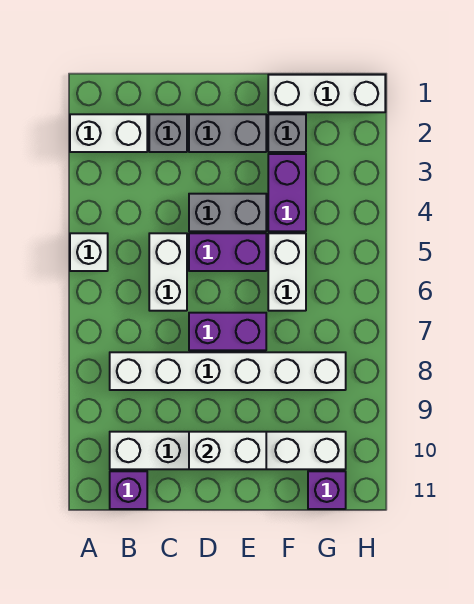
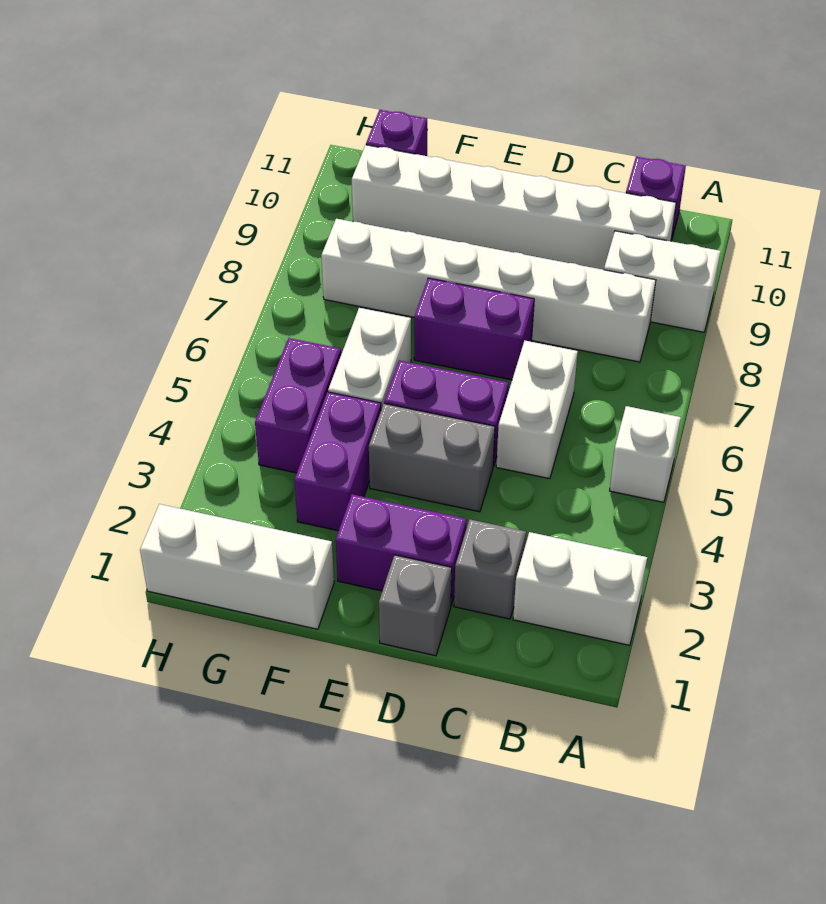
grey 1x2 brick [189,114,266,152] -> purple 1x2 brick [336,494,467,605]
white 1x2 brick [189,432,266,469] -> white 1x2 brick moved to [604,231,721,332]
grey 1x1 brick [268,114,306,152] -> grey 1x1 brick moved to [379,555,452,656]
none -> purple 1x2 brick [255,338,341,473]

